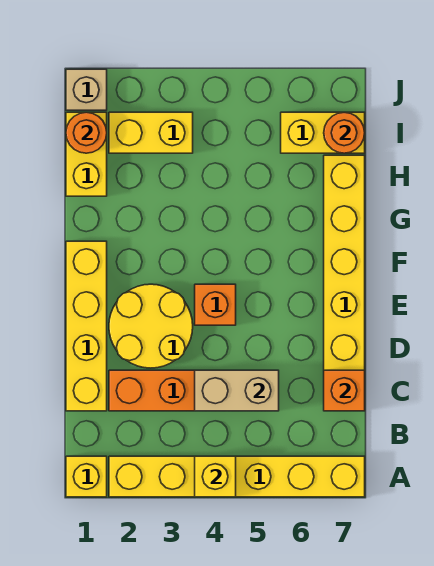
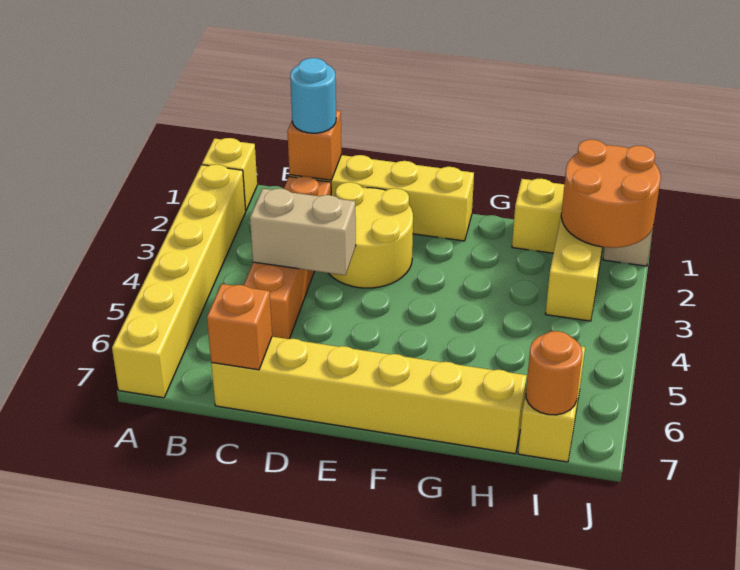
yellow 1x1 brick [195,456,236,497] -> none
none -> cyan 1x1 round brick [290,58,336,133]
tan 1x2 brick [195,370,279,411] -> tan 1x2 brick turned to [250,188,356,275]
orange 1x1 brick [195,284,236,325] -> orange 1x1 brick moved to [287,110,341,180]
orange 1x1 round brick [66,112,107,153] -> orange 2x2 round brick [561,140,661,248]

